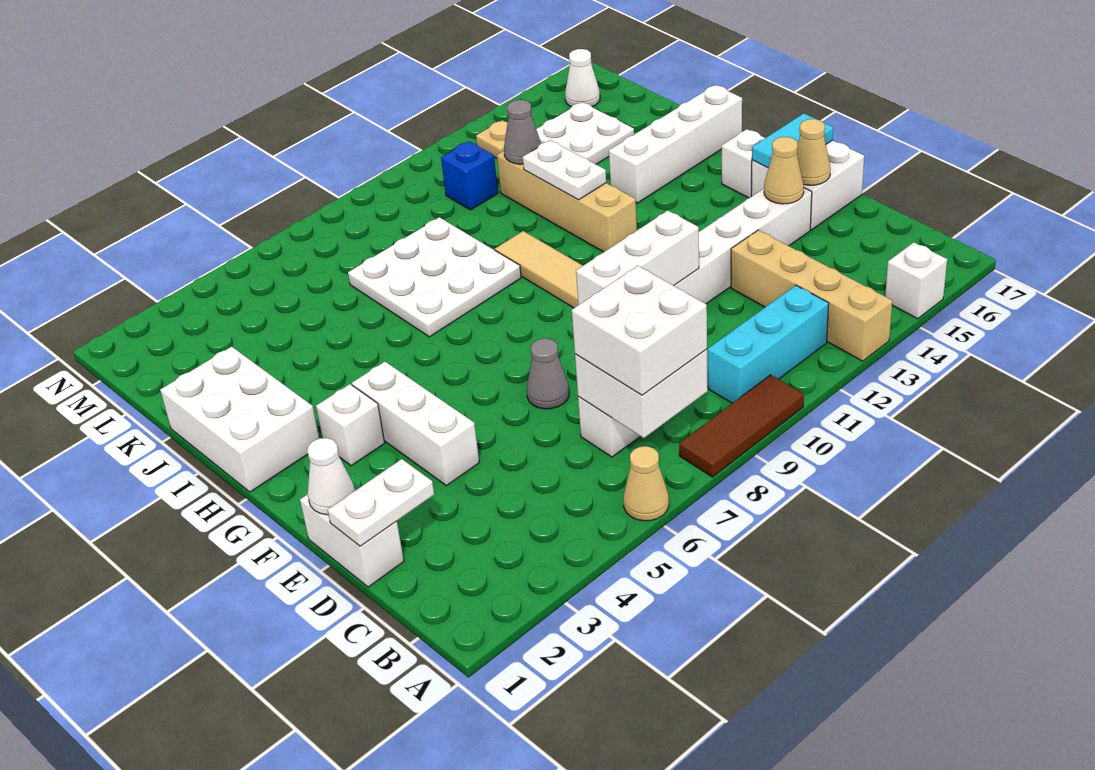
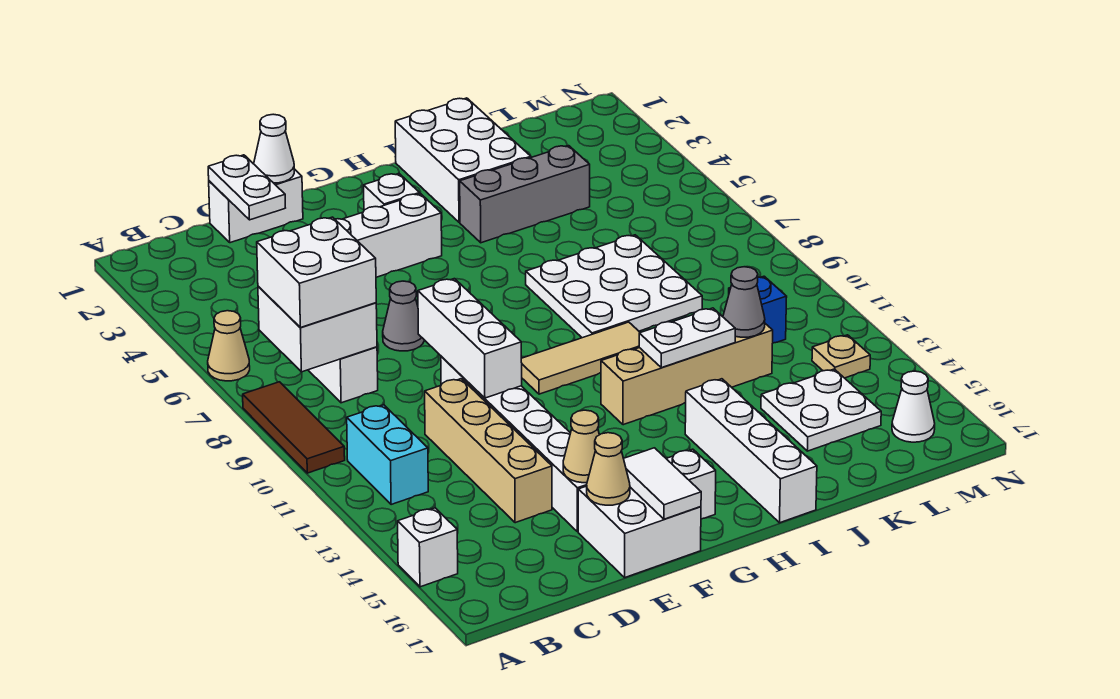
tan 1x4 brick [731,230,892,361] -> tan 1x4 brick turned to [425,379,552,523]
cyan 1x3 brick [708,285,829,403] -> cyan 1x2 brick [347,405,428,505]
cyan 1x2 tile [752,113,833,168] -> white 1x2 tile [624,448,701,519]
white 2x3 brick [160,347,319,492] -> white 2x3 brick turned to [395,98,531,222]
none -> grey 1x3 brick [460,146,590,243]

